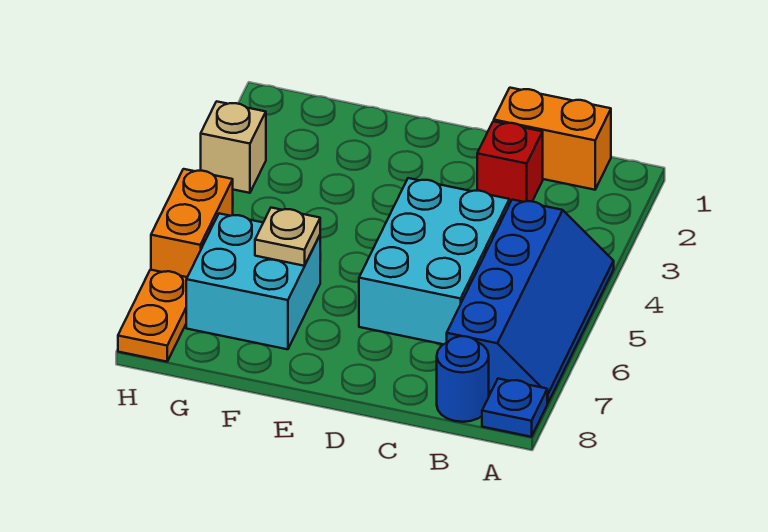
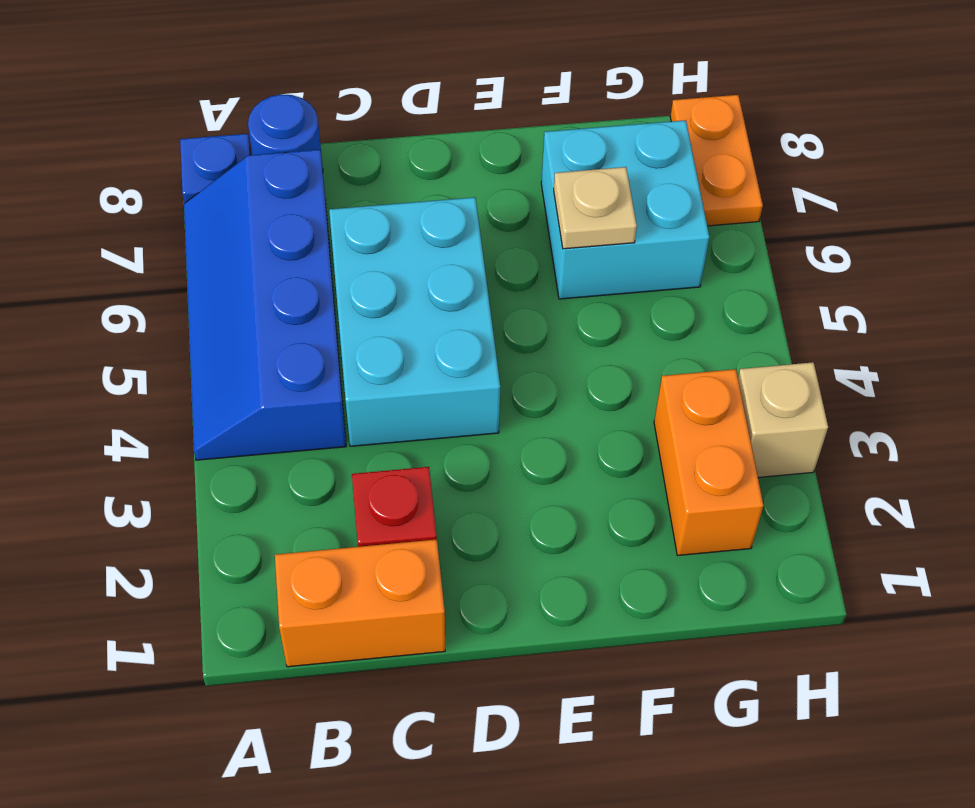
orange 1x2 brick [151,169,233,277] -> orange 1x2 brick moved to [654,369,764,556]

